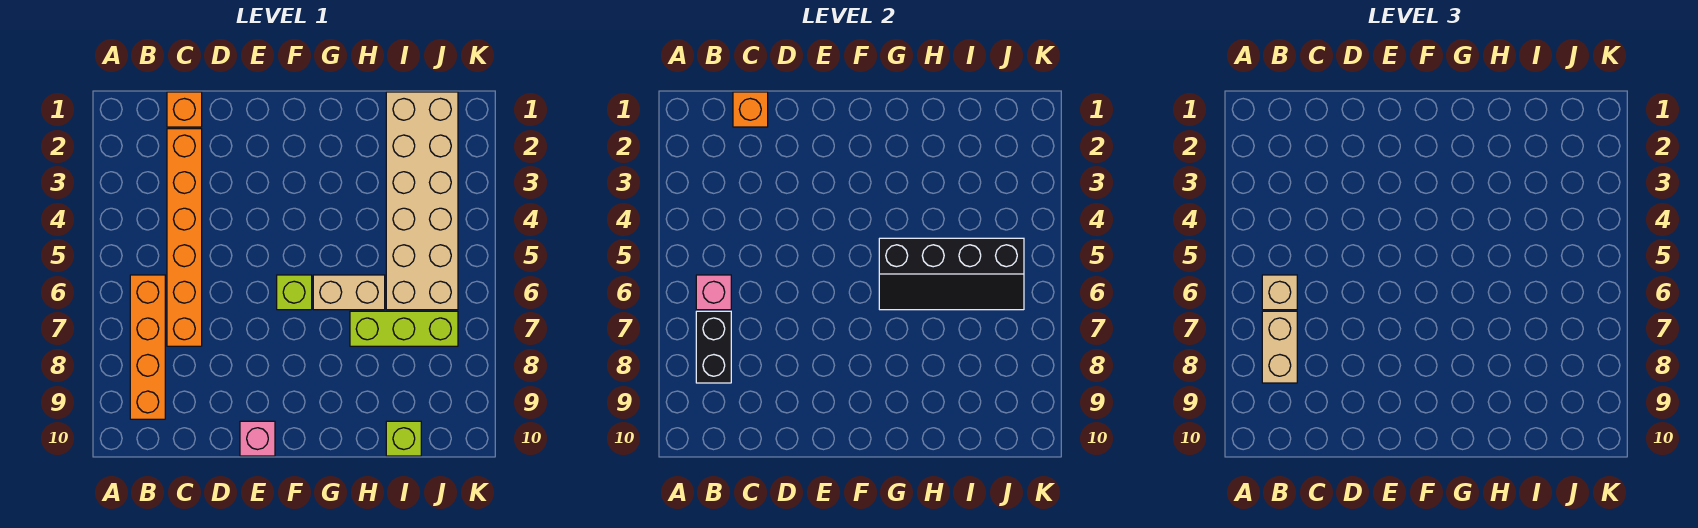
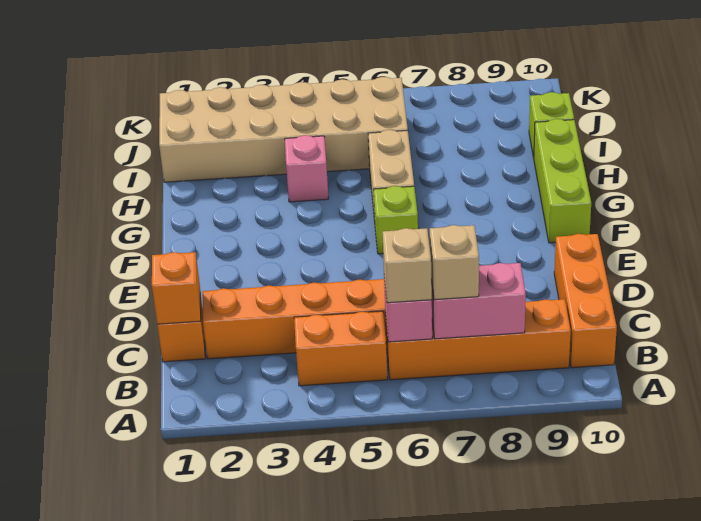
none -> orange 1x2 brick [294,311,387,386]
black 1x2 brick [696,311,731,383] -> pink 1x2 brick [431,263,526,339]
tan 1x2 brick [1262,311,1297,383] -> tan 1x1 brick [430,225,479,300]
none -> orange 1x3 brick [554,234,617,368]
pink 1x1 brick [240,421,275,456] -> pink 1x1 brick moved to [285,135,328,202]
black 2x4 slope [879,238,1024,310] -> none
lime 1x3 brick [350,311,458,346] -> lime 1x3 brick moved to [534,119,591,243]

